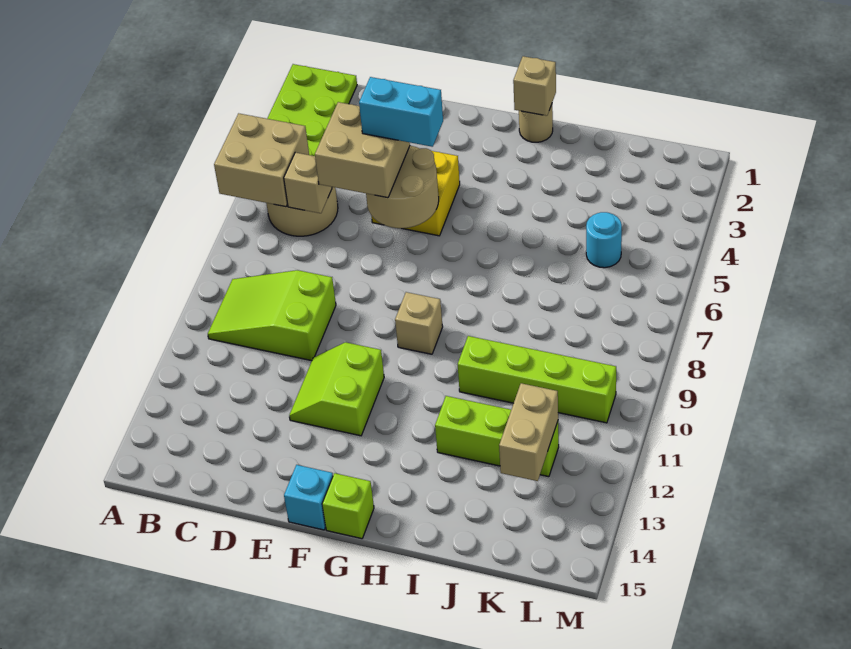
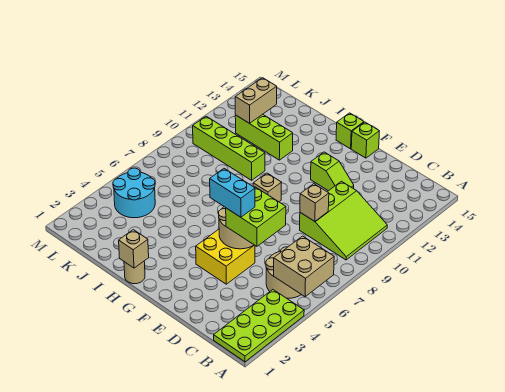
lime 2x3 slope [208,270,336,361] -> lime 3x3 slope [300,181,387,260]
tan 1x1 brick [284,152,332,213] -> tan 1x1 brick moved to [300,184,329,221]
tan 2x2 brick [315,102,410,198] -> lime 2x2 brick [226,187,286,246]
lime 2x2 slope [289,342,384,436] -> lime 1x2 slope [311,152,354,191]
cyan 1x1 brick [284,465,333,530] -> lime 1x1 brick [351,122,379,158]
cyan 1x1 round brick [586,212,622,268] -> cyan 2x2 round brick [113,168,155,218]

